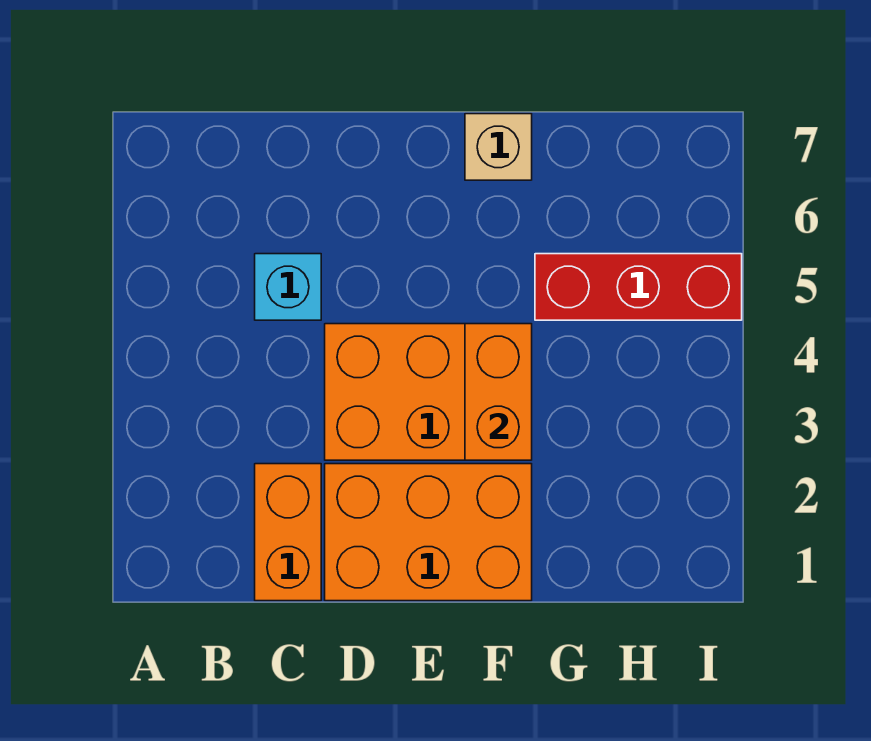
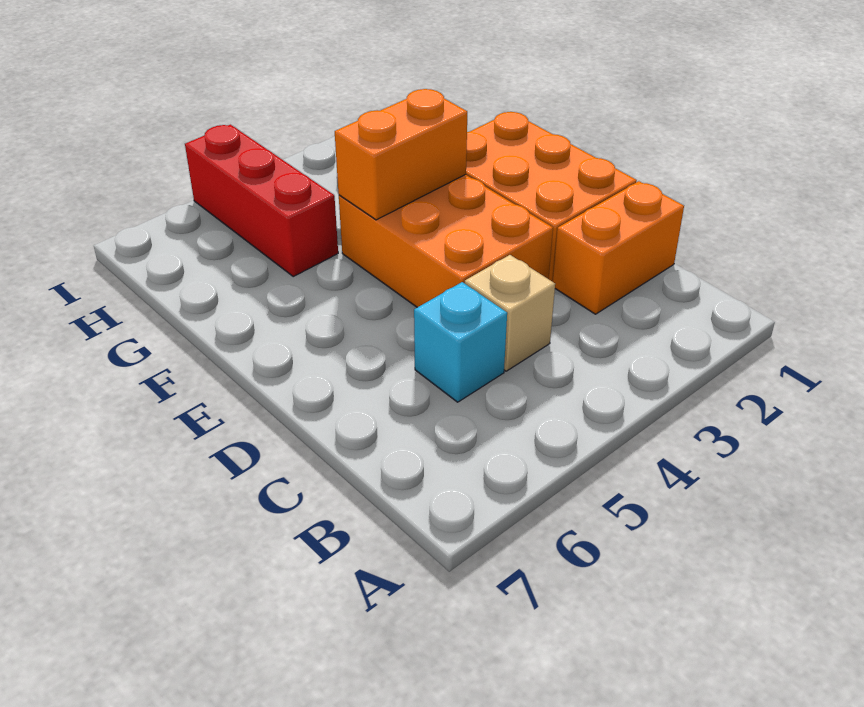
tan 1x1 brick [465,114,532,180] -> tan 1x1 brick moved to [465,255,555,371]

